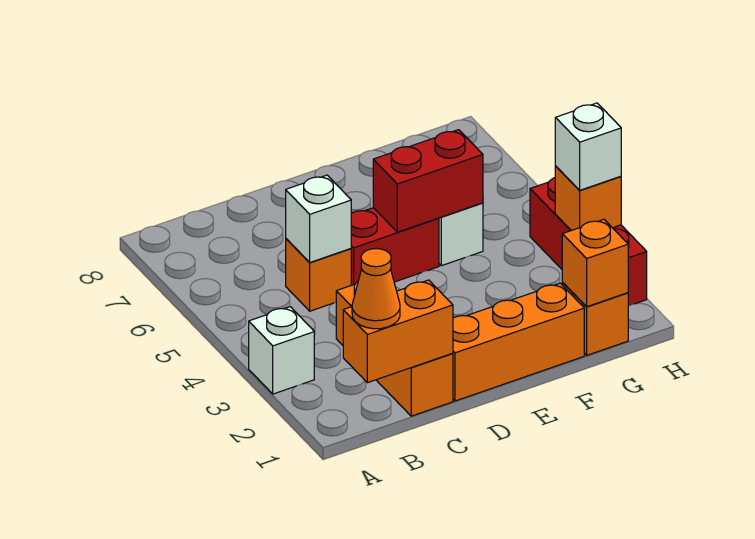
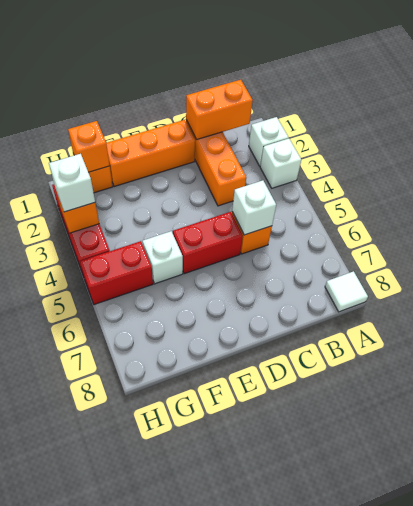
none -> white 1x1 brick [249,117,289,166]
none -> white 1x1 tile [325,271,368,312]
orange 1x1 cone [352,249,400,329] -> none
red 1x2 brick [373,130,483,232] -> red 1x2 brick moved to [80,241,153,305]

